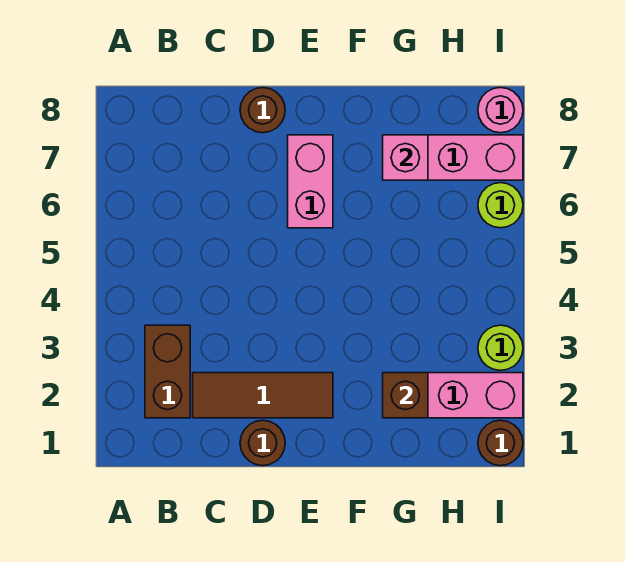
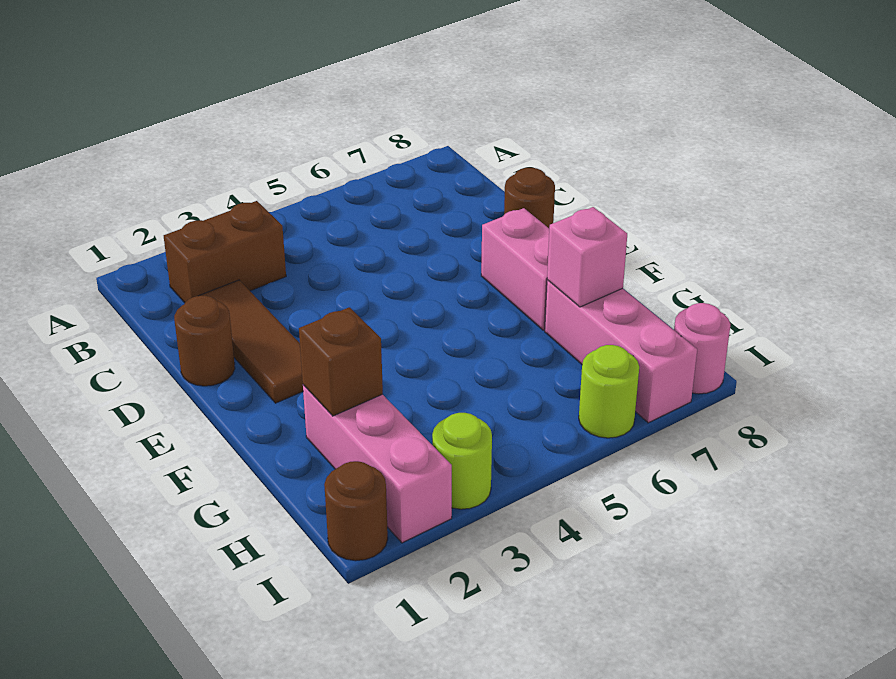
pink 1x2 brick [288,135,333,228] -> pink 1x2 brick turned to [481,208,549,330]

